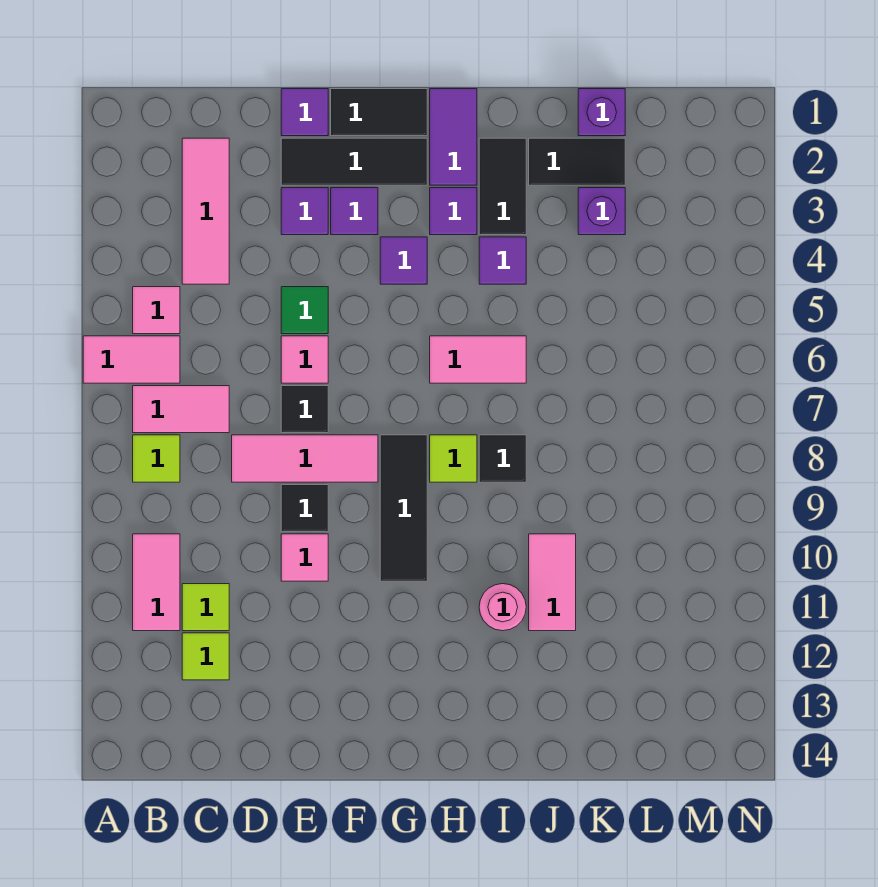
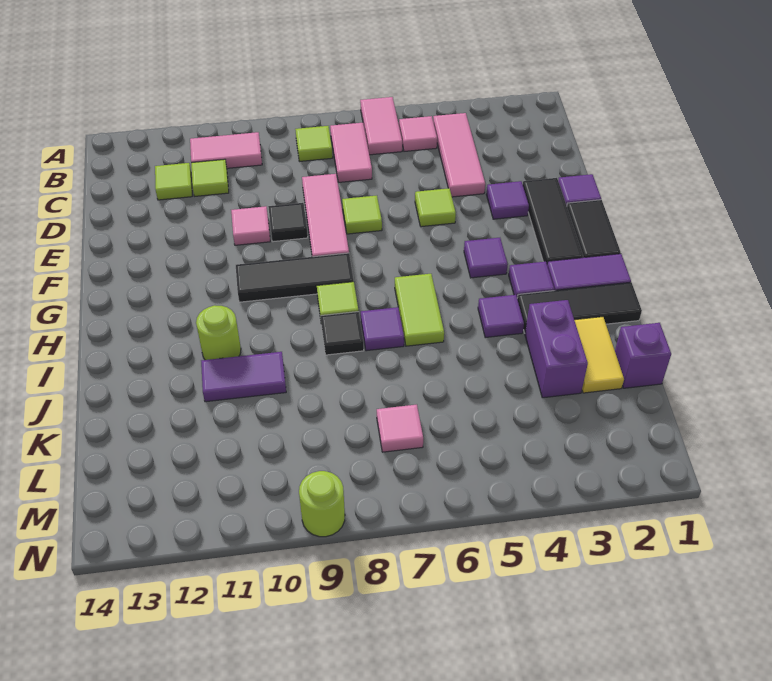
pink 1x3 tile [182,138,229,284] -> pink 1x3 tile turned to [433,113,485,197]
green 1x1 tile [281,287,328,334] -> lime 1x1 tile [415,188,456,227]
pink 1x1 tile [281,336,328,383] -> pink 1x1 tile moved to [377,405,423,452]
black 1x1 tile [281,386,328,433] -> lime 1x1 tile [342,196,382,234]
purple 1x1 tile [331,188,378,235] -> purple 1x1 tile moved to [361,307,404,351]
pink 1x2 tile [430,336,526,383] -> lime 1x2 tile [395,274,444,346]
black 1x2 tile [479,138,526,235] -> black 1x3 tile [517,282,642,333]
pink 1x1 round brick [479,584,526,631] -> lime 1x1 round brick [196,305,241,360]
black 1x2 tile [529,138,625,185] -> yellow 1x2 tile [574,317,624,393]
pink 1x2 tile [529,534,576,631] -> purple 1x2 tile [201,352,286,402]
purple 1x1 brick [578,188,625,235] -> purple 1x2 brick [525,300,588,398]
none -> lime 1x1 round brick [299,471,345,537]

